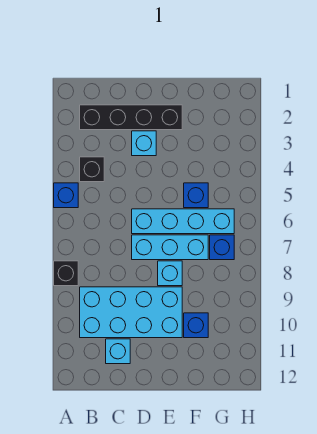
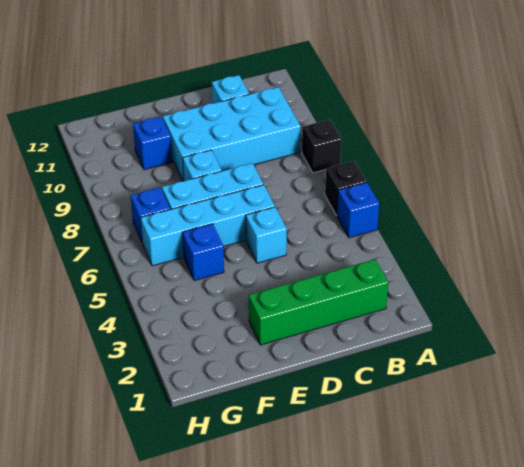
black 1x4 brick [80,105,182,130] -> green 1x4 brick [249,259,388,345]
black 1x1 brick [80,157,104,182] -> black 1x1 brick moved to [325,161,366,216]
cyan 1x1 brick [132,131,156,156] -> cyan 1x1 brick moved to [246,207,287,263]

